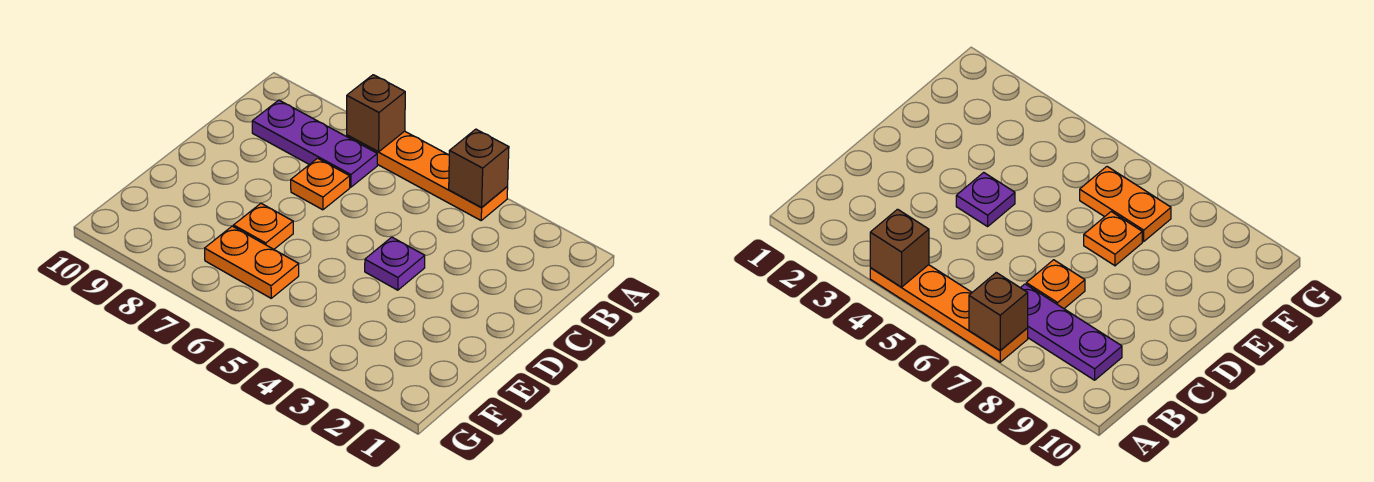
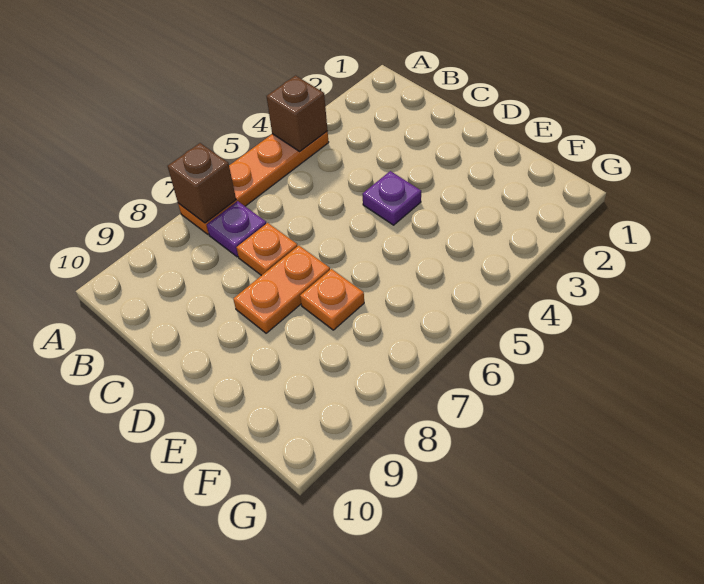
purple 1x3 plate [252,100,377,187] -> purple 1x1 plate [207,201,266,257]
orange 1x2 plate [205,226,299,298] -> orange 1x2 plate moved to [233,245,330,333]

